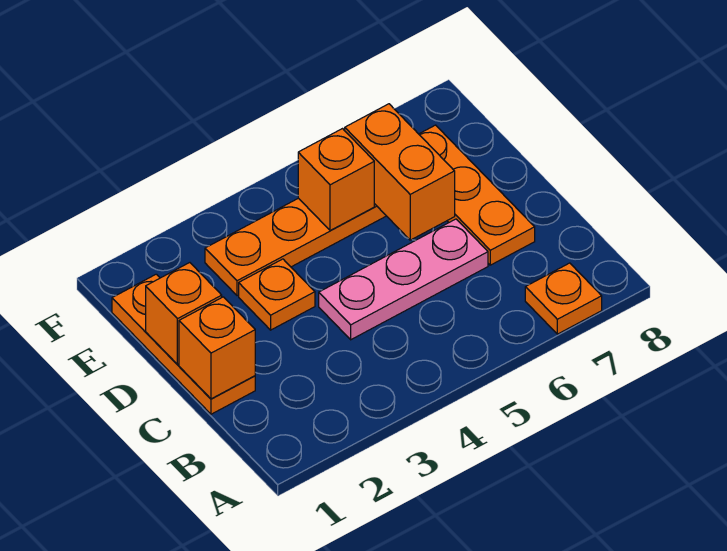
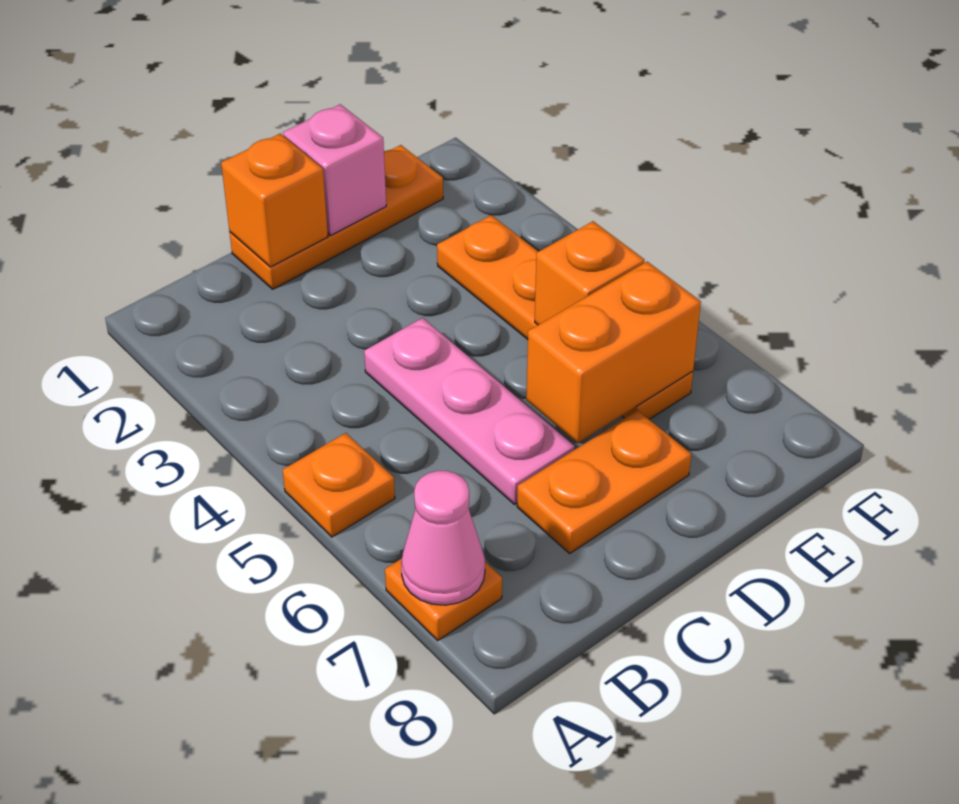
none -> pink 1x1 cone [401,471,485,605]
orange 1x3 plate [419,125,535,265] -> orange 1x2 plate [517,410,691,553]
orange 1x1 brick [146,263,222,364] -> pink 1x1 brick [283,104,386,235]
orange 1x1 plate [239,259,315,330] -> orange 1x1 plate moved to [283,433,395,537]

